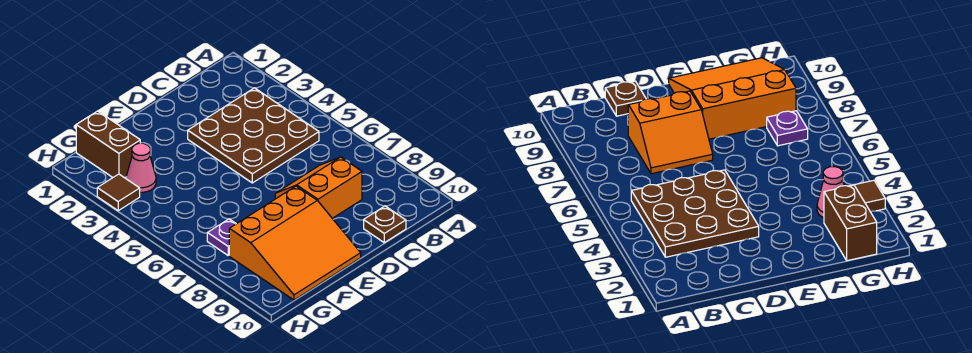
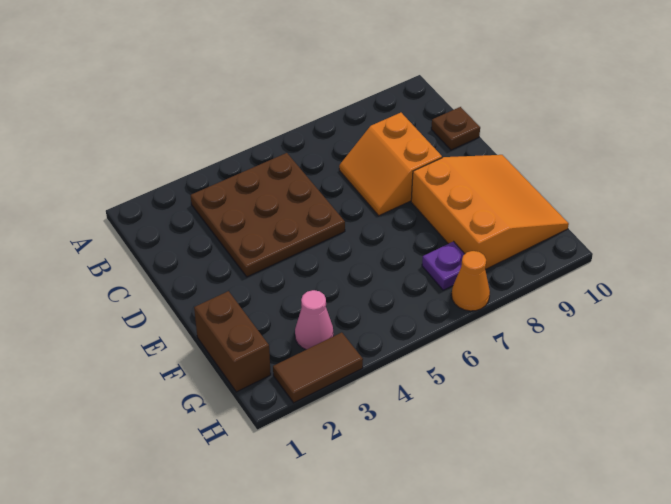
brown 1x2 brick [76,111,140,178] -> brown 1x2 brick turned to [194,291,271,392]
brown 1x1 tile [97,174,140,211] -> brown 1x2 tile [273,332,363,403]
none -> orange 1x1 cone [452,251,490,311]

